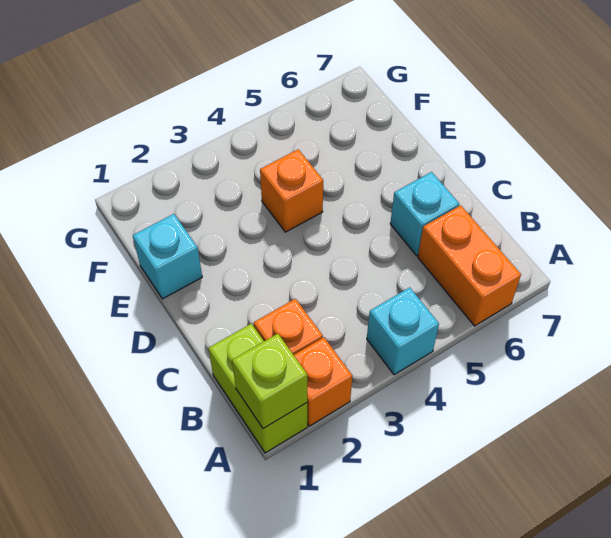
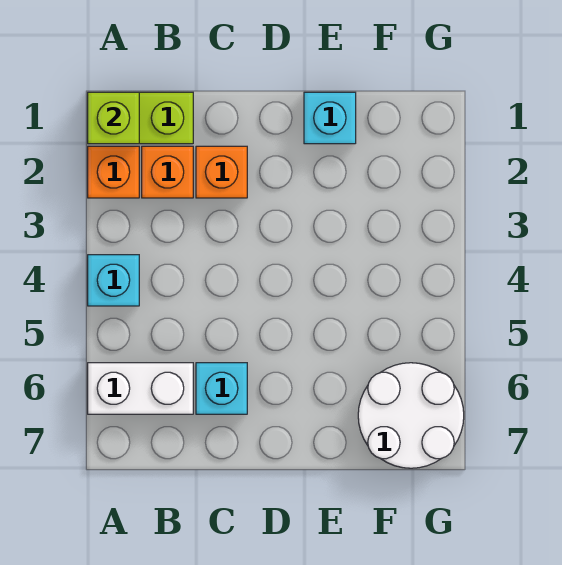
orange 1x2 brick [418,205,521,326] -> white 1x2 brick [88,363,193,414]
orange 1x1 brick [260,149,323,232] -> orange 1x1 brick moved to [196,146,247,198]
none -> white 2x2 round brick [358,363,464,468]

